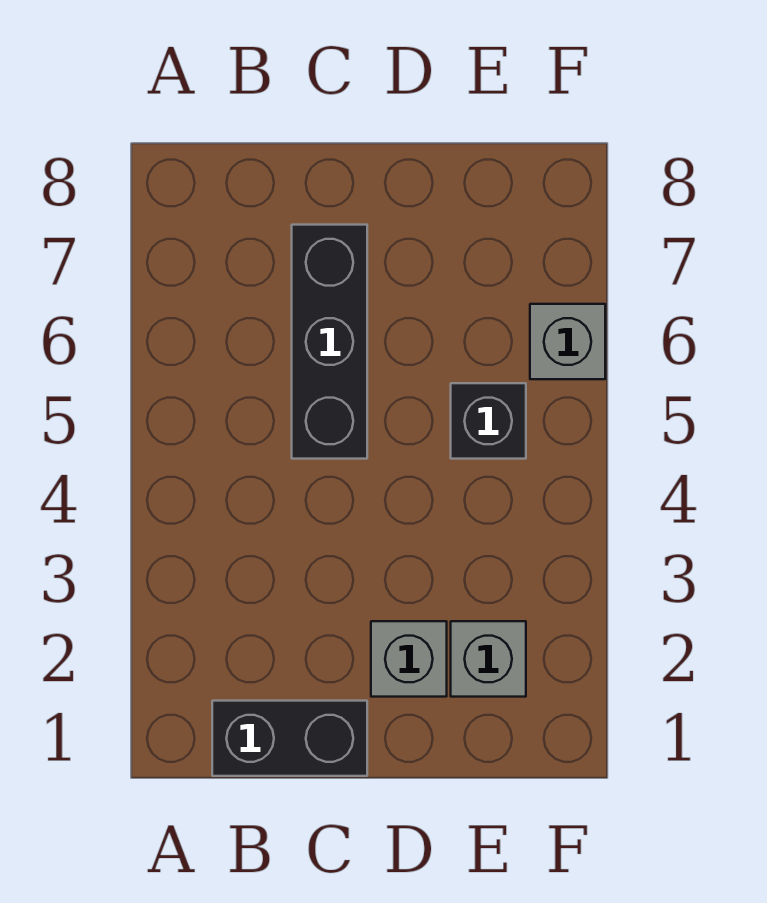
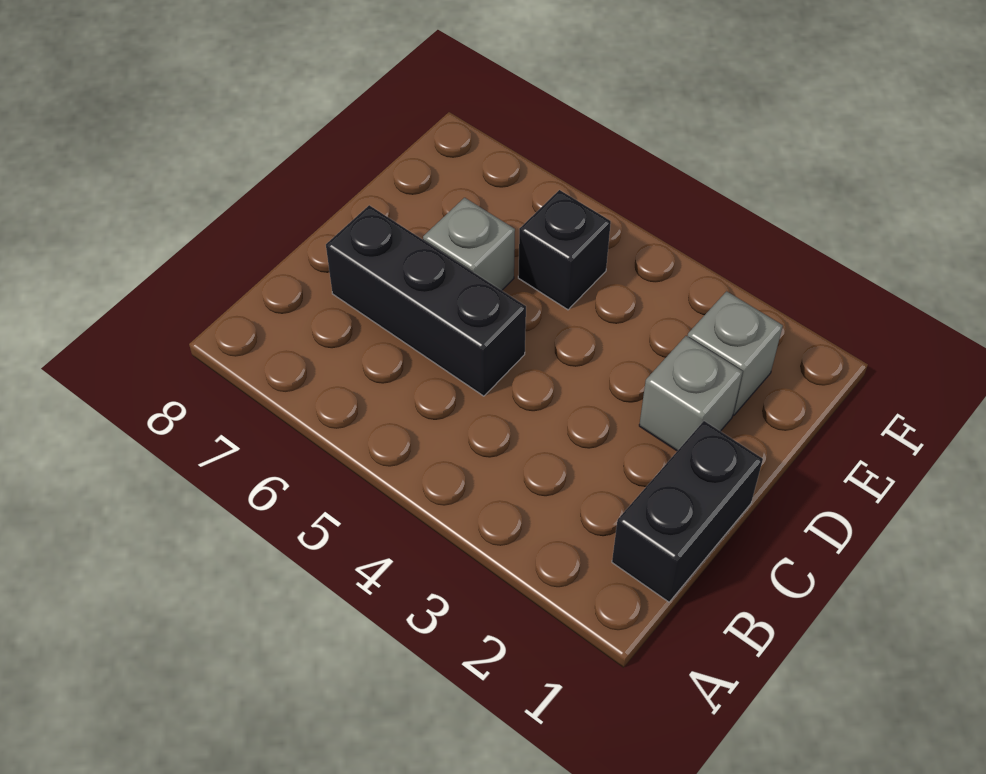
grey 1x1 brick [530,304,605,379] -> grey 1x1 brick moved to [423,198,515,290]

